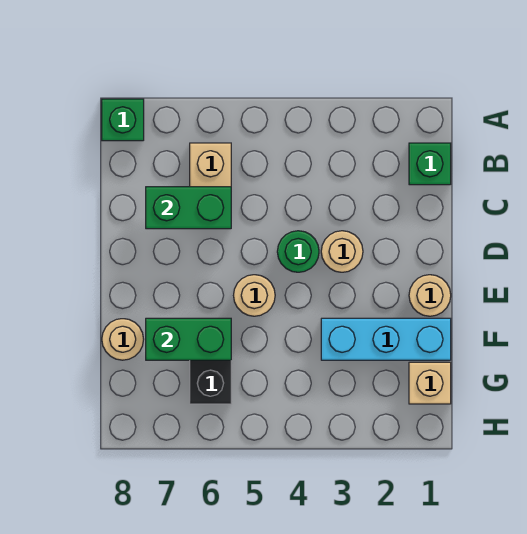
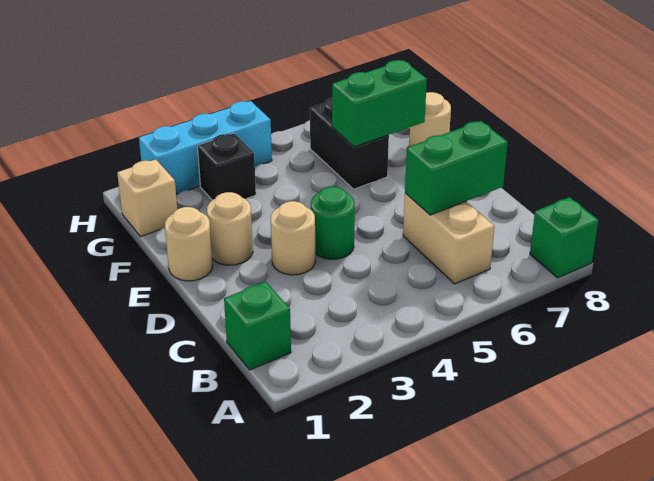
tan 1x1 round brick [234,275,275,316] -> tan 1x1 round brick moved to [207,192,253,265]
cyan 1x3 brick [321,318,451,360] -> cyan 1x3 brick moved to [139,101,272,194]
none -> black 1x1 brick [198,133,256,200]

